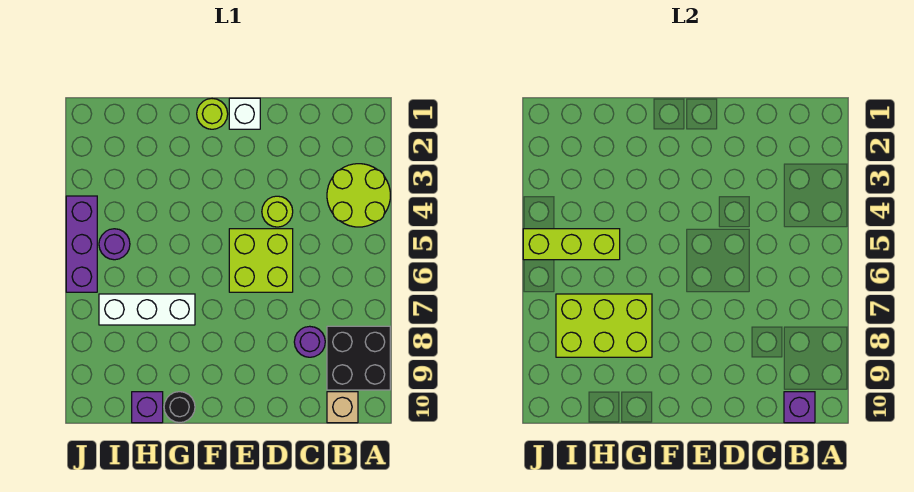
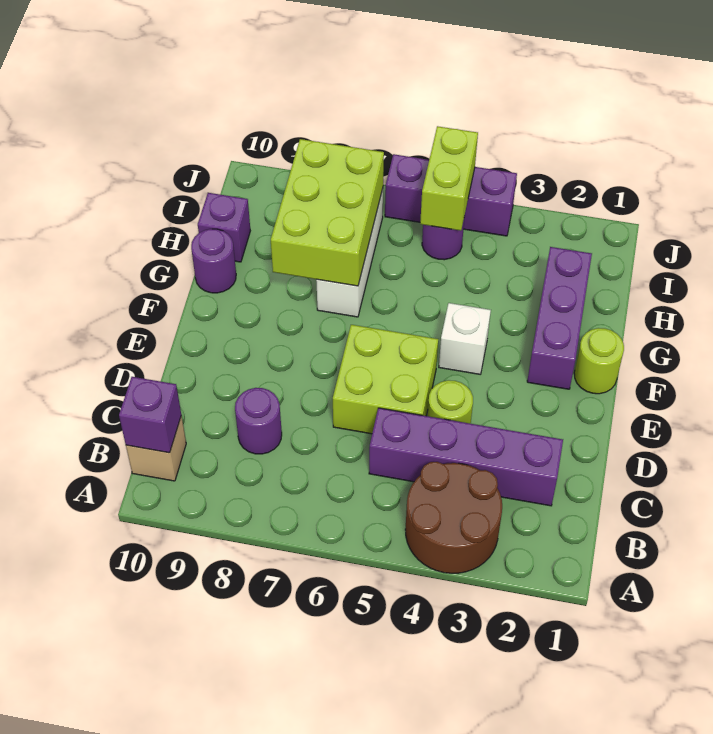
lime 2x2 round brick [327,164,390,227] -> brown 2x2 round brick [405,462,502,573]
black 2x2 brick [327,326,390,390] -> none
none -> purple 1x4 brick [369,408,563,506]
white 1x1 brick [229,98,260,129] -> white 1x1 brick moved to [439,303,491,374]
none -> purple 1x3 brick [527,247,592,389]
black 1x1 round brick [164,392,195,423] -> purple 1x1 round brick [191,229,236,293]
lime 1x3 brick [523,229,620,260] -> lime 1x2 brick [420,126,478,231]

